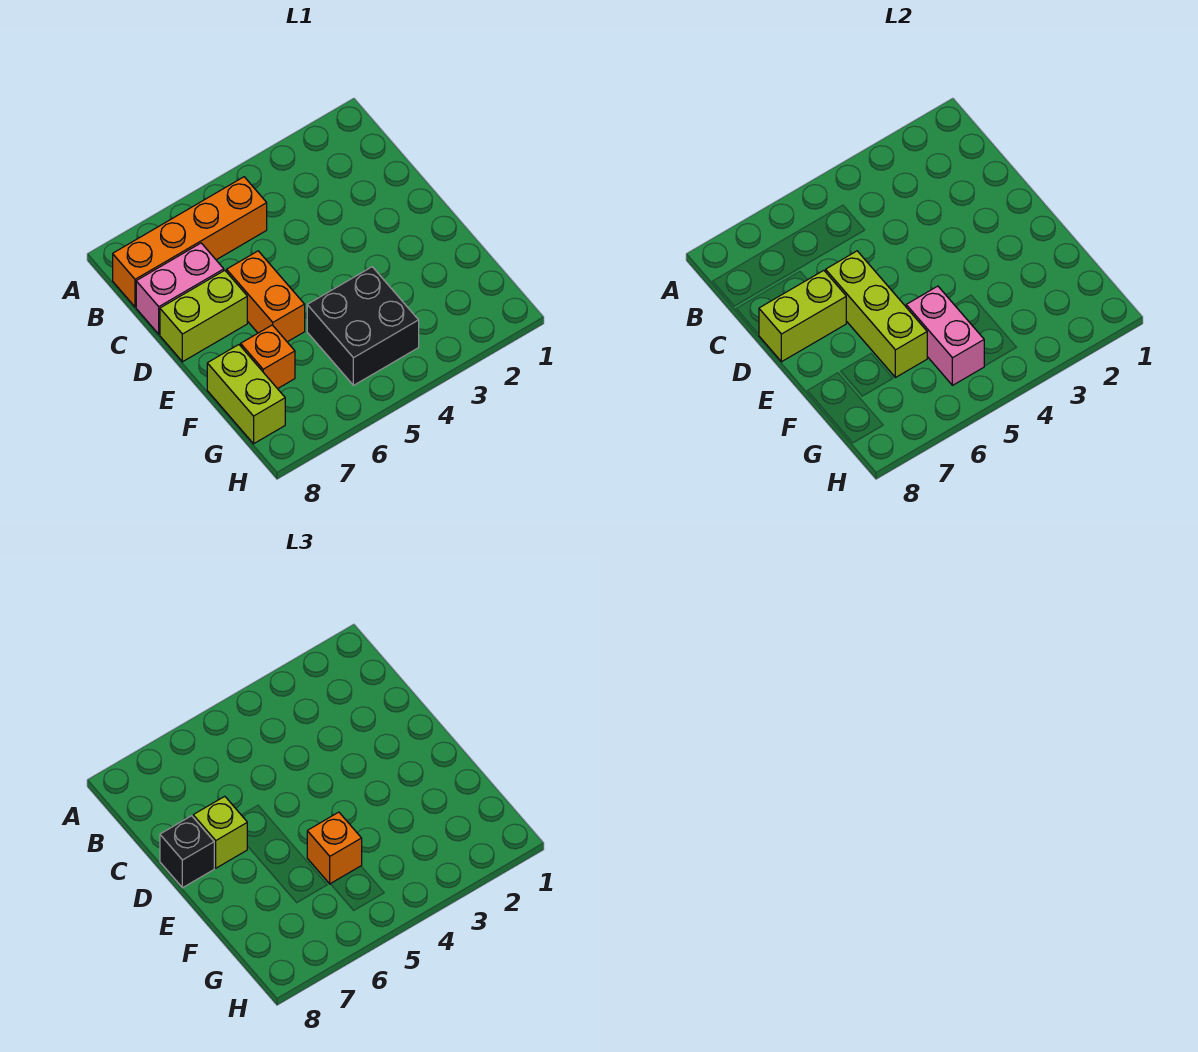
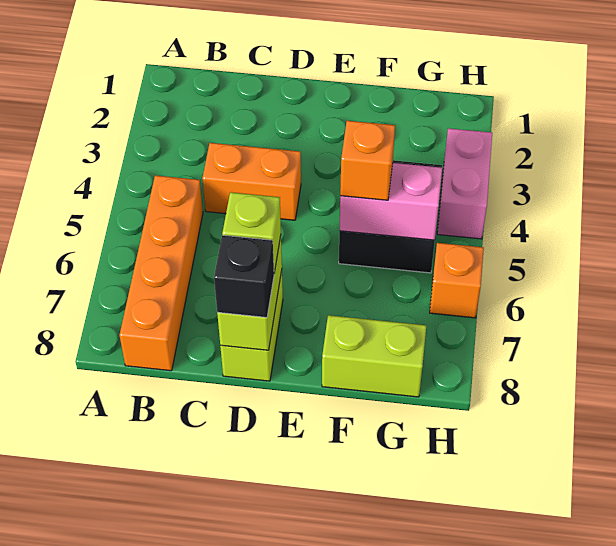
pink 1x2 brick [136,243,224,334] -> pink 1x2 brick moved to [437,128,492,239]
orange 1x2 brick [227,251,305,342] -> orange 1x2 brick moved to [202,143,301,220]
lime 1x3 brick [826,251,927,378] -> none
orange 1x1 brick [241,325,295,389] -> orange 1x1 brick moved to [430,243,484,318]

